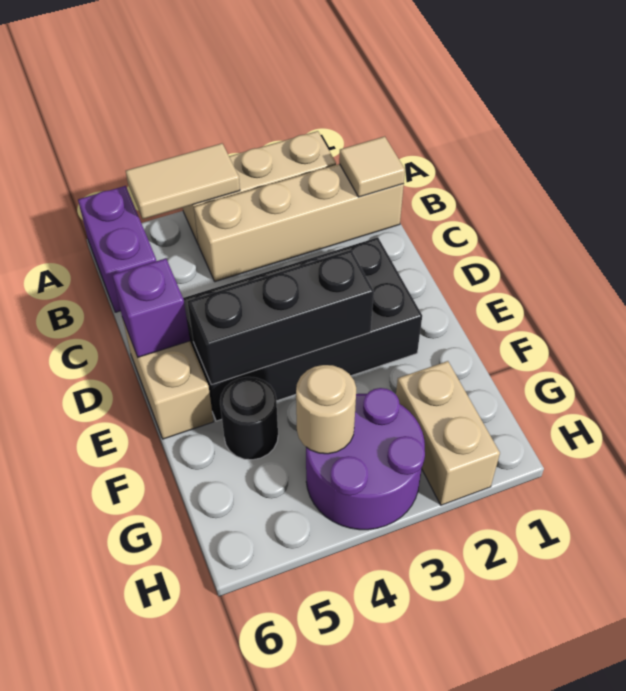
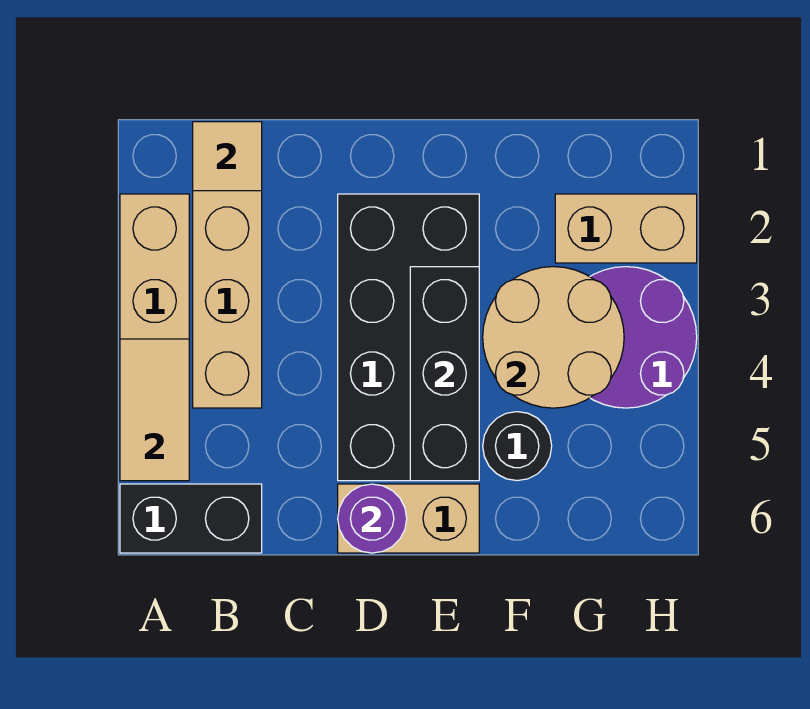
purple 1x2 brick [78,186,156,312] -> black 1x2 brick [120,484,262,553]
purple 1x1 brick [113,259,190,357] -> purple 1x1 round brick [338,484,407,553]
tan 1x1 round brick [296,365,356,454] -> tan 2x2 round brick [483,267,624,408]

